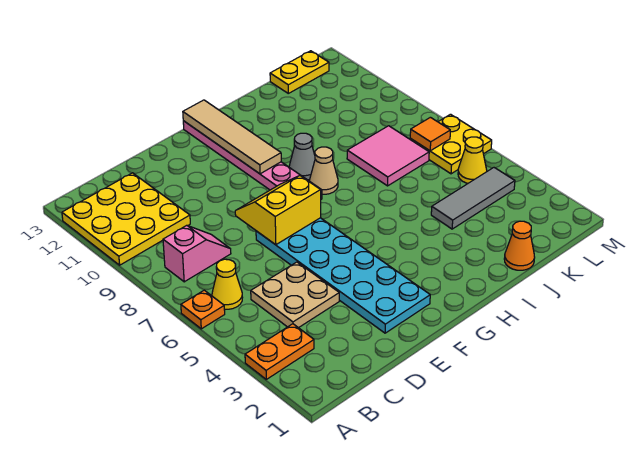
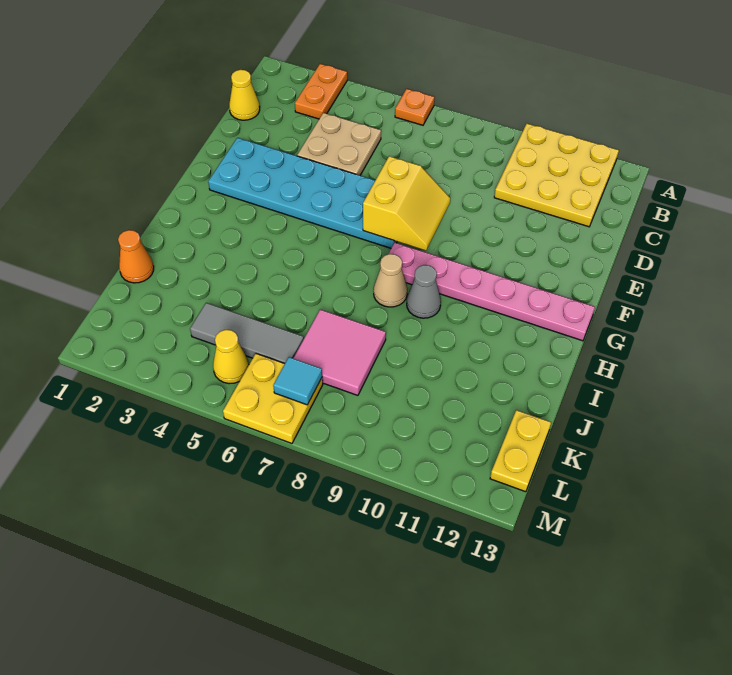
yellow 1x1 cone [212,259,243,309] -> yellow 1x1 cone moved to [229,70,260,120]
pink 1x2 slope [163,225,231,282] -> none
tan 1x4 tile [183,100,281,174] -> none
grey 1x3 tile [431,168,515,229] -> grey 1x3 tile turned to [190,303,304,364]
orange 1x1 tile [410,117,450,151] -> cyan 1x1 tile [273,357,322,405]

